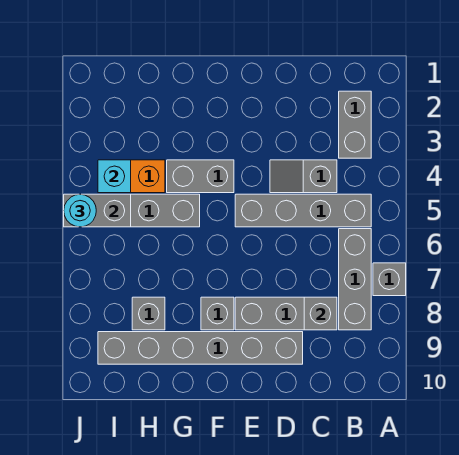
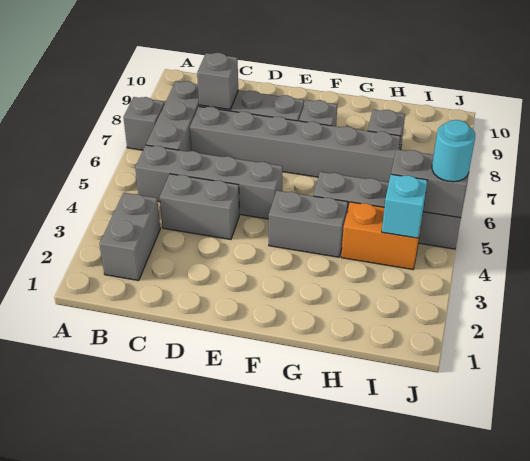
grey 1x2 slope [270,160,337,193] -> grey 1x2 brick [160,174,239,240]
grey 1x6 brick [98,332,303,364] -> grey 1x6 brick moved to [190,107,400,182]

